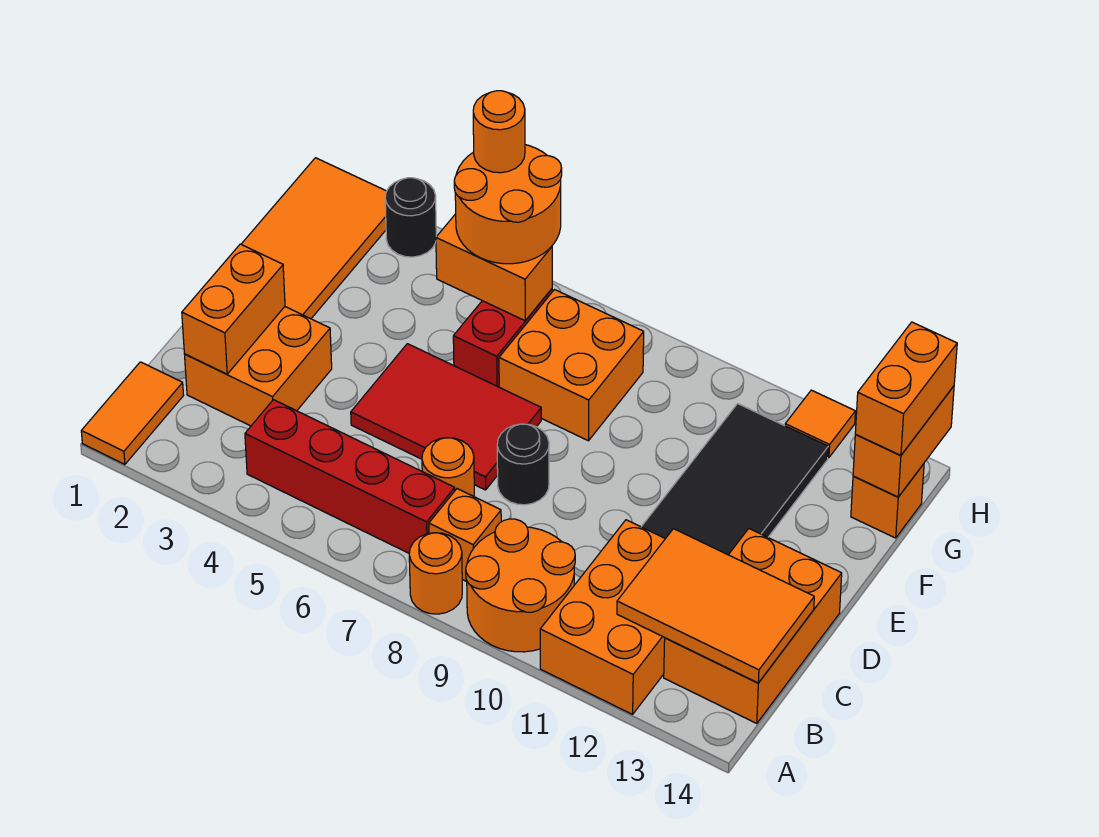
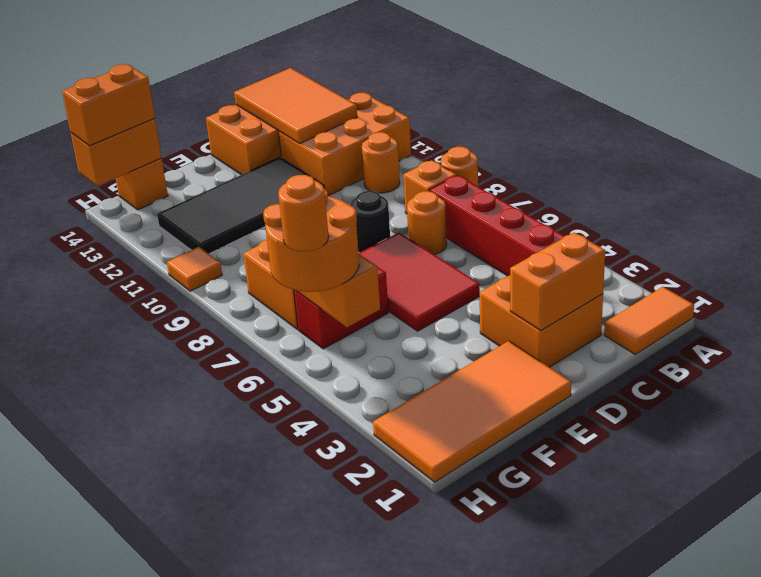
orange 2x2 round brick [466,519,575,652] -> orange 1x1 round brick [362,132,400,193]
black 1x1 round brick [385,178,436,257] -> none
orange 1x1 tile [785,390,855,458] -> orange 1x1 tile moved to [167,247,222,291]

